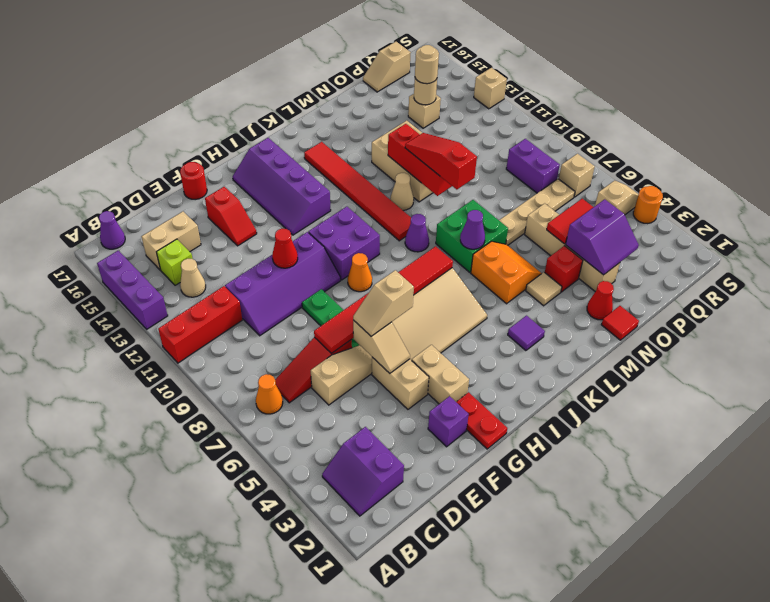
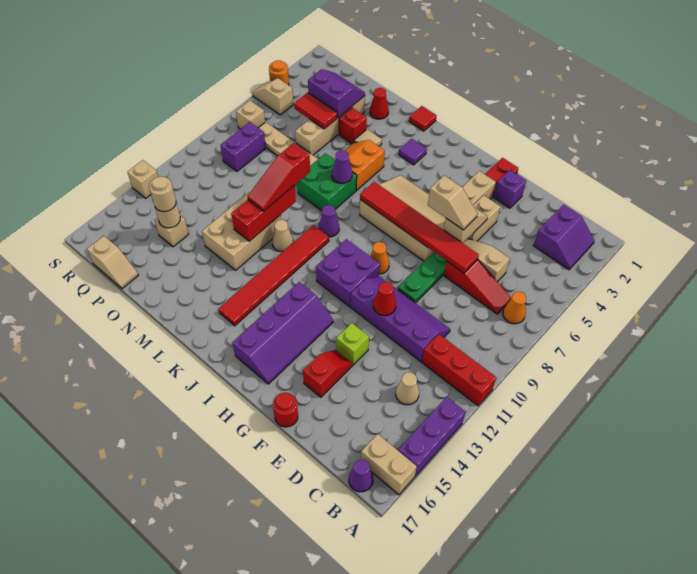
lime 1x1 brick [157,239,193,285] -> lime 1x1 brick moved to [336,323,369,365]
tan 1x2 brick [141,212,201,270] -> tan 1x2 brick moved to [361,434,417,495]
red 1x1 tile [601,306,639,340] -> red 1x1 tile moved to [409,106,436,131]

